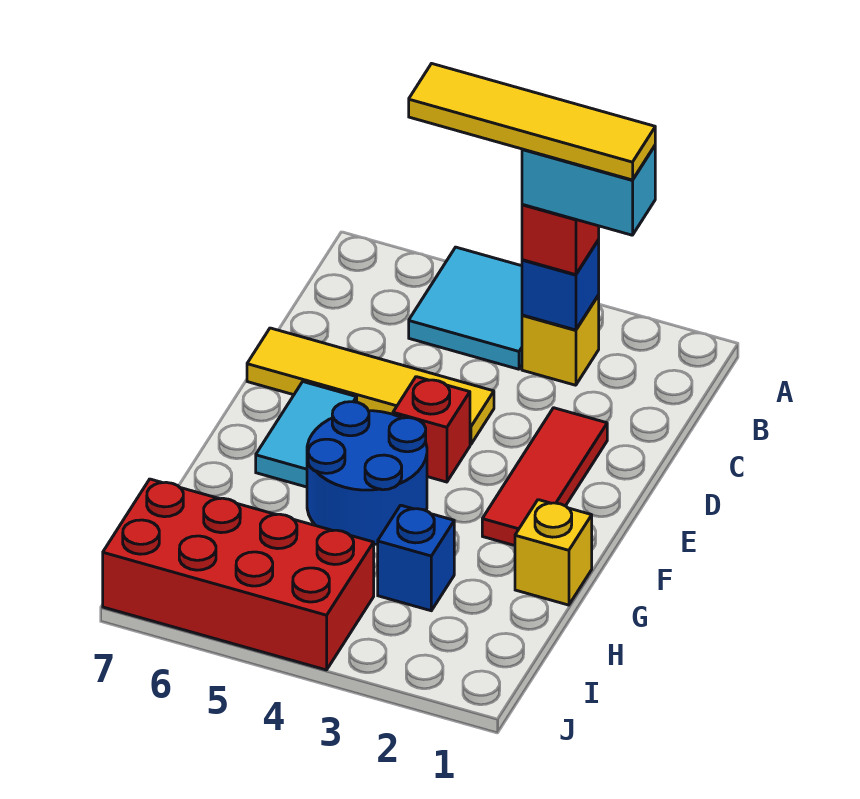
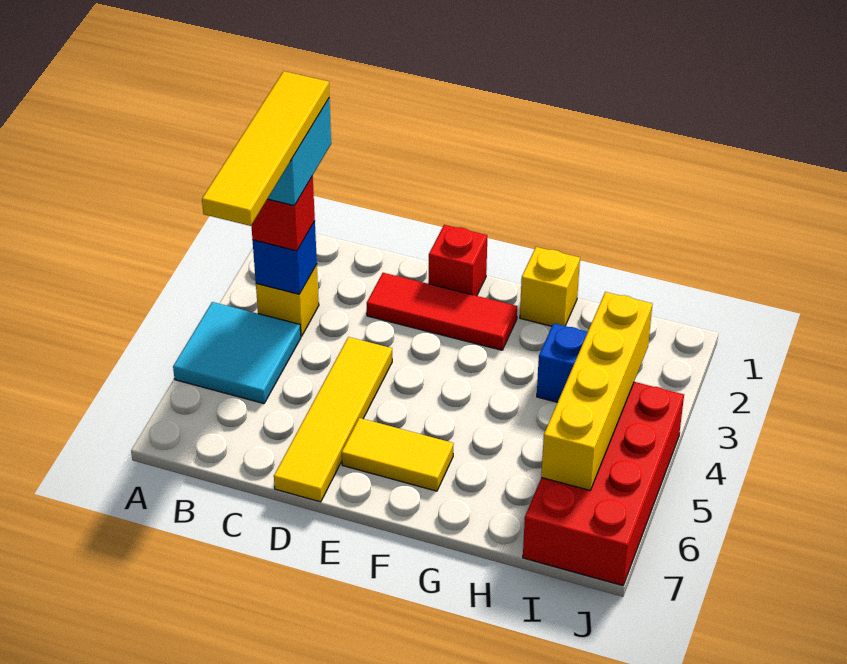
red 1x1 brick [393,377,470,482] -> red 1x1 brick moved to [429,225,487,296]
cyan 1x2 tile [256,382,357,487] -> yellow 1x2 tile [342,418,454,491]
blue 2x2 round brick [307,402,427,545] -> none
none -> yellow 1x4 brick [541,292,652,490]

